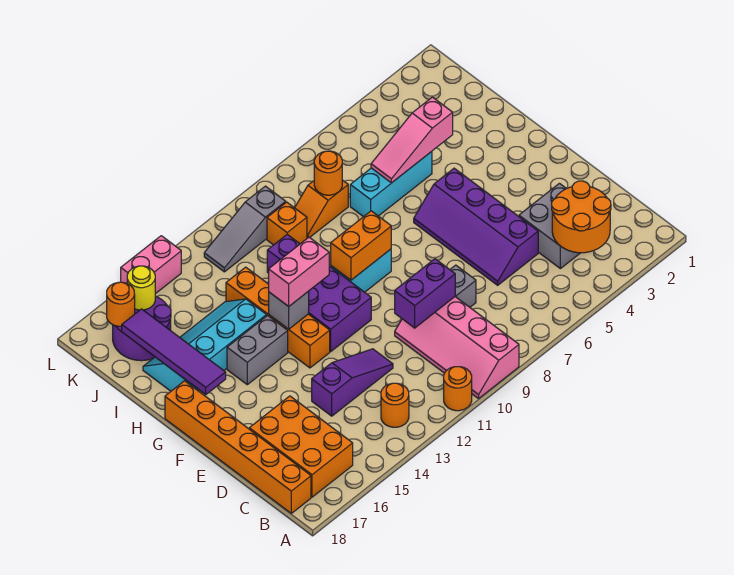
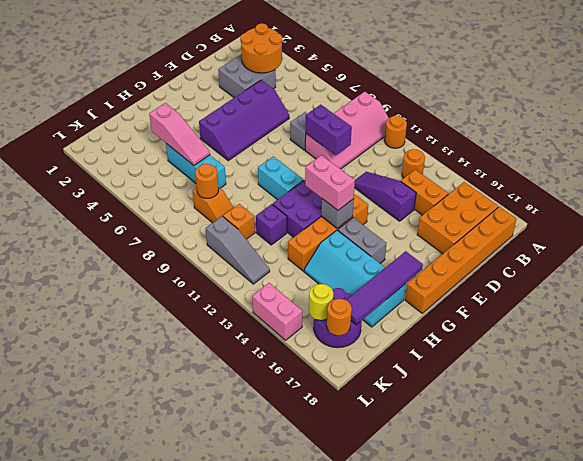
orange 1x2 brick [331,211,391,280] -> orange 1x2 brick moved to [401,169,448,215]

